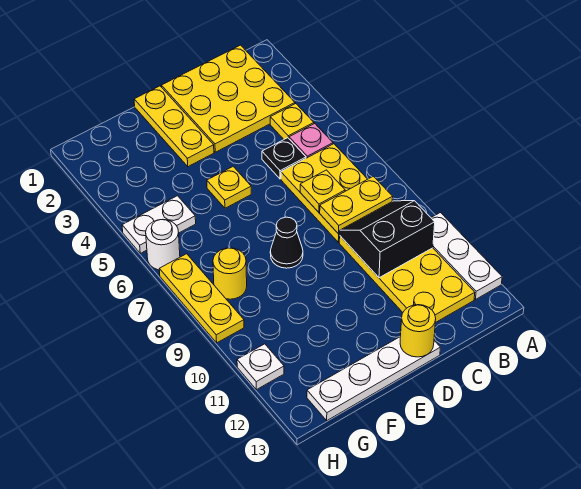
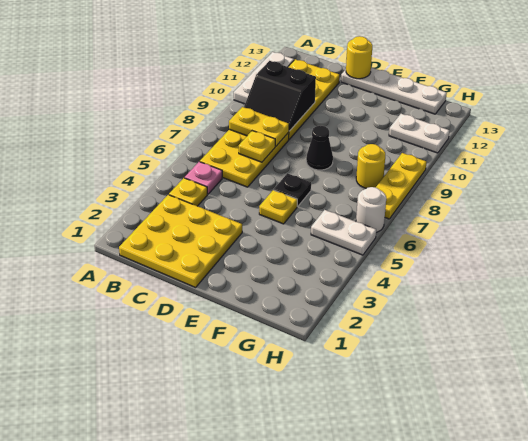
black 1x1 plate [262,138,306,179] -> black 1x1 plate moved to [274,173,311,207]
yellow 1x3 plate [134,86,214,167] -> none
white 1x1 plate [237,344,284,390] -> white 1x2 plate [389,114,449,153]

